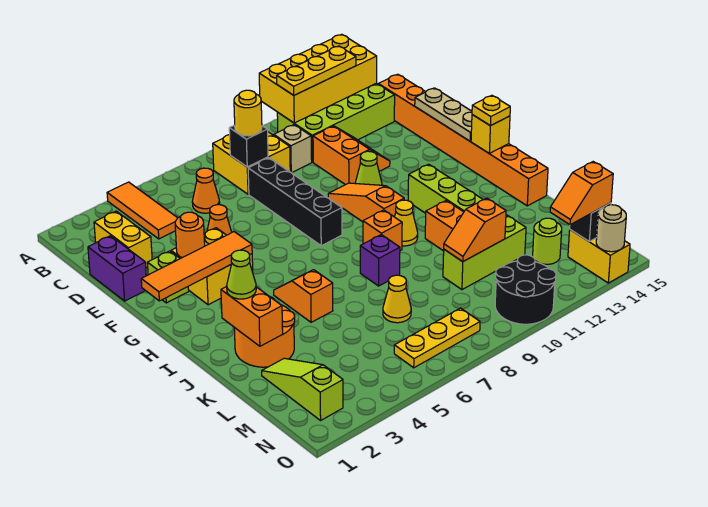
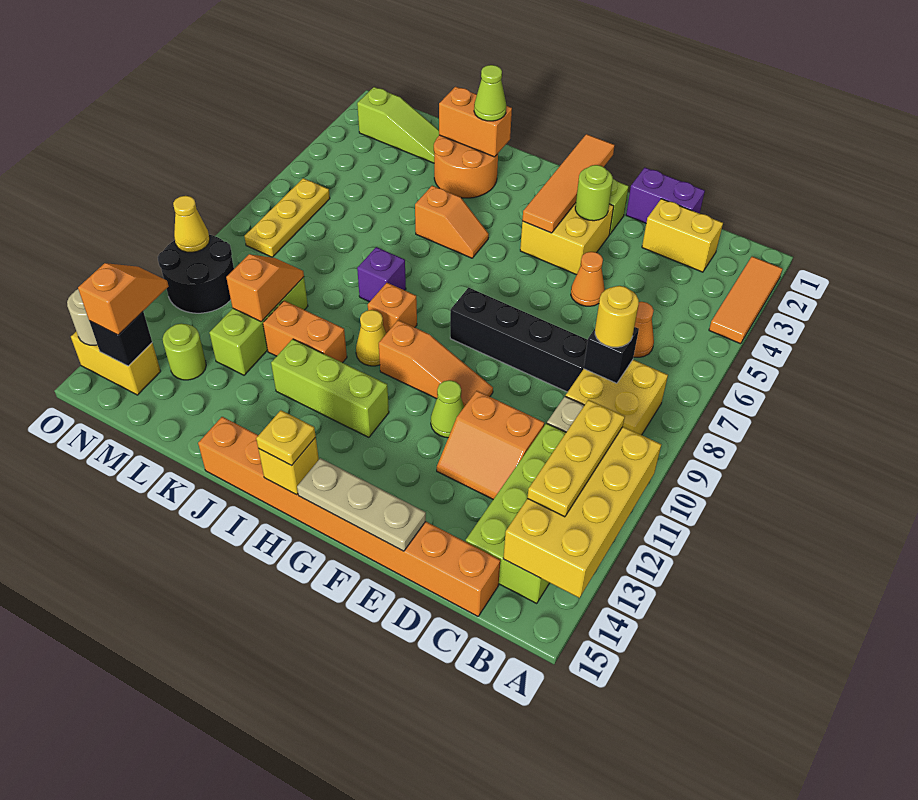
orange 1x3 tile [107,182,177,239] -> orange 1x3 tile turned to [709,257,782,344]
orange 1x1 round brick [175,212,205,258] -> lime 1x1 round brick [575,165,613,221]
yellow 1x1 cone [383,275,411,323] -> yellow 1x1 cone moved to [173,196,210,252]

